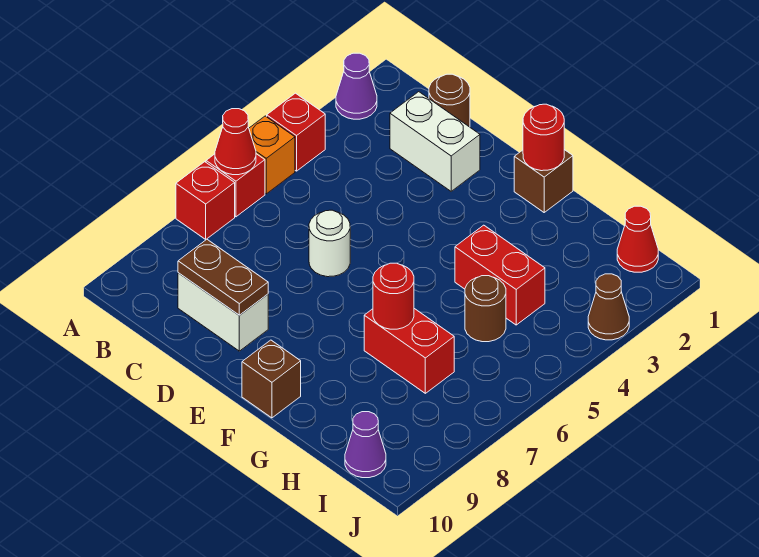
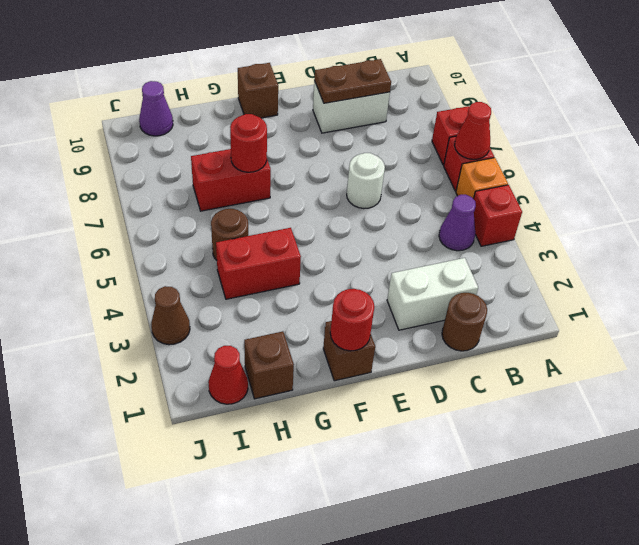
purple 1x1 cone [336,53,377,119] -> purple 1x1 cone moved to [439,195,476,251]
none -> brown 1x1 brick [244,331,294,399]

